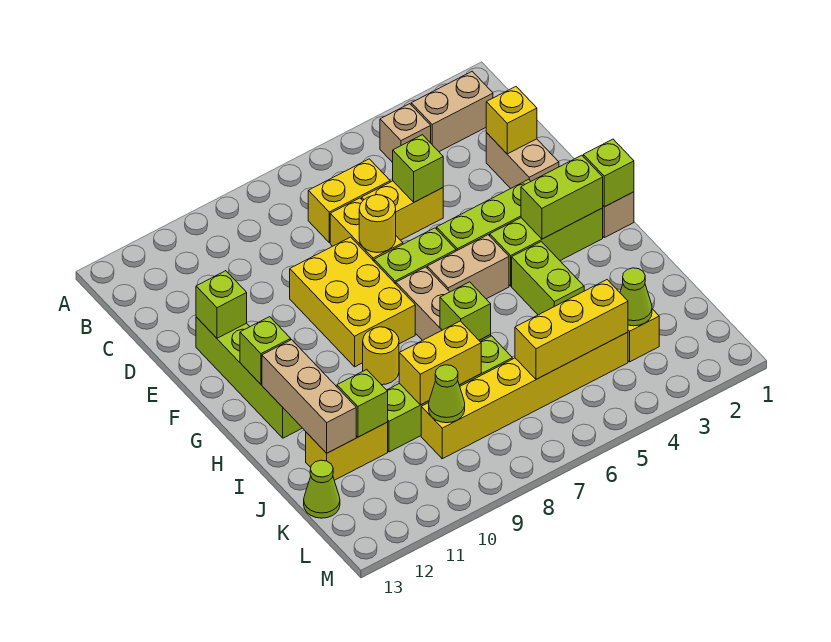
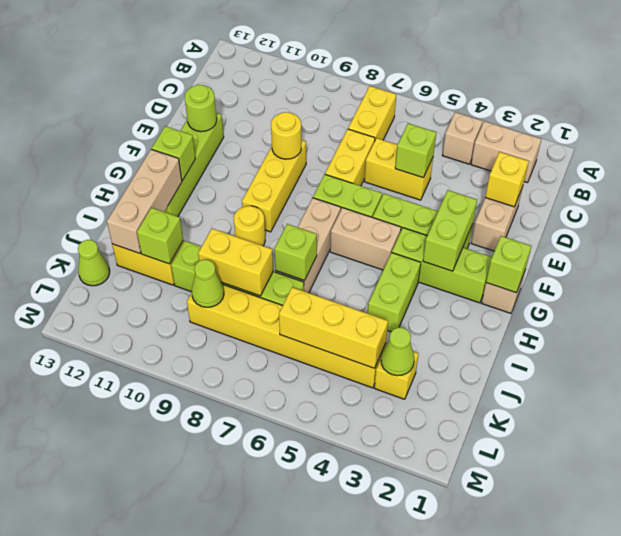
yellow 1x2 brick [308,159,390,243] -> yellow 1x2 brick turned to [348,86,396,140]
yellow 1x1 round brick [359,195,396,253] -> yellow 1x1 round brick moved to [271,112,301,159]
yellow 2x3 brick [290,237,415,367] -> yellow 1x3 brick [242,140,306,232]
lime 1x1 brick [196,271,247,338] -> lime 1x1 round brick [185,85,217,132]
lime 1x2 brick [521,155,603,239] -> lime 1x2 brick turned to [423,190,477,271]

